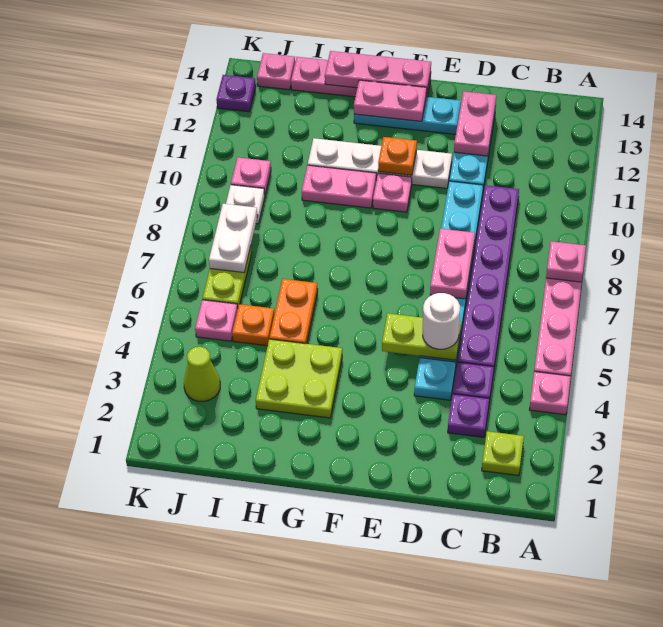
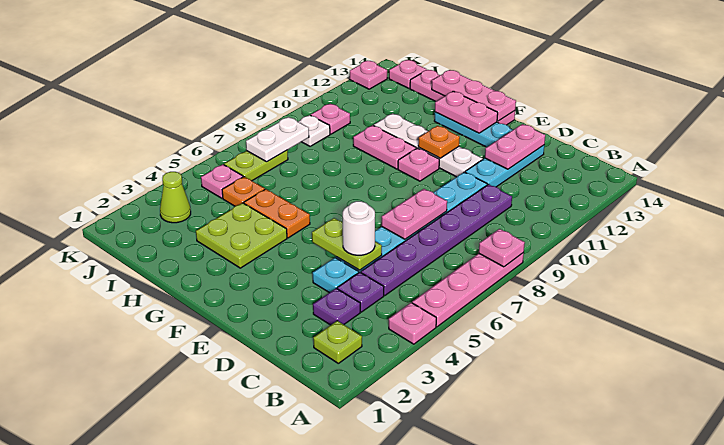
orange 1x2 plate [269,279,318,344] -> orange 1x2 plate turned to [244,189,310,238]
purple 1x1 plate [216,75,256,112] -> pink 1x1 plate [350,61,387,89]

